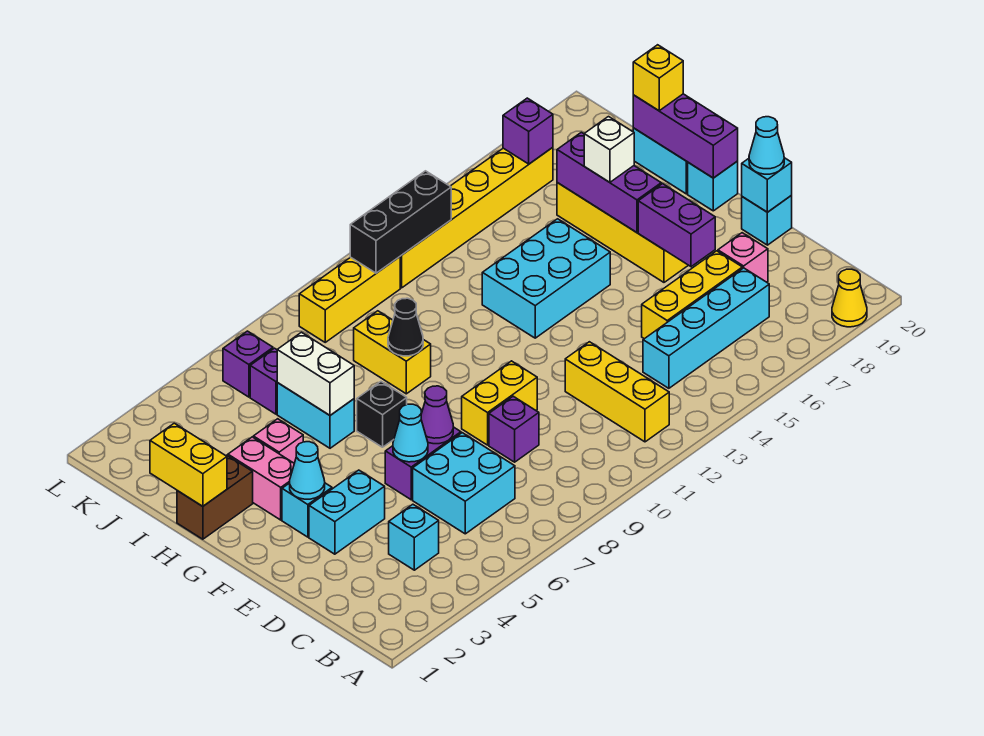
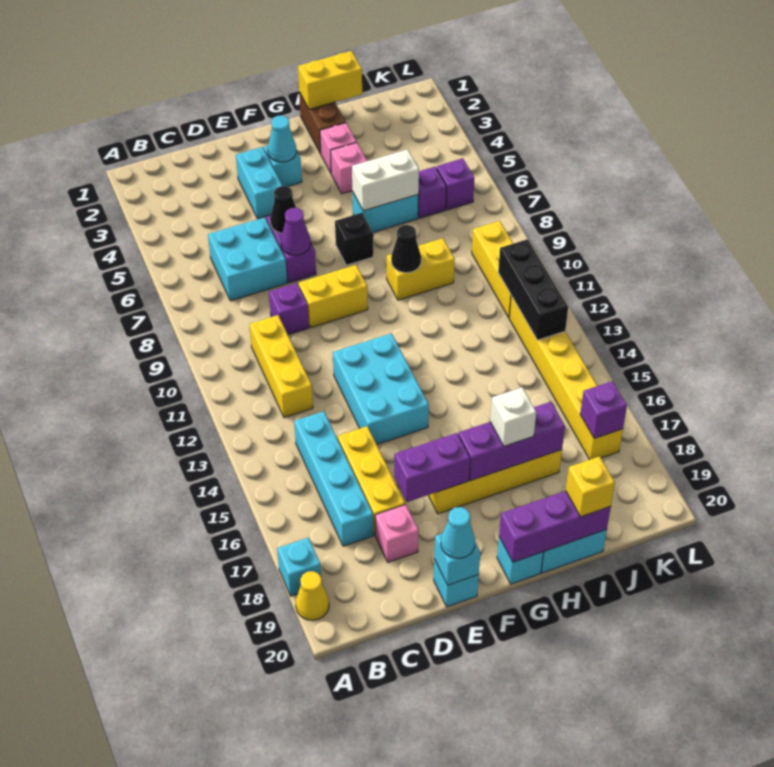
yellow 1x3 brick [565,342,669,442] -> yellow 1x3 brick turned to [249,315,313,418]
cyan 1x1 brick [389,504,439,570] -> cyan 1x1 brick moved to [277,538,321,596]
cyan 1x1 cone [393,404,428,462] -> black 1x1 cone [270,186,296,233]
yellow 1x2 brick [462,361,537,445] -> yellow 1x2 brick turned to [299,265,368,328]
pink 1x2 brick [228,437,294,520] -> pink 1x1 brick [320,123,357,173]
cyan 2x3 brick [482,219,610,338] -> cyan 2x3 brick moved to [333,333,429,444]

